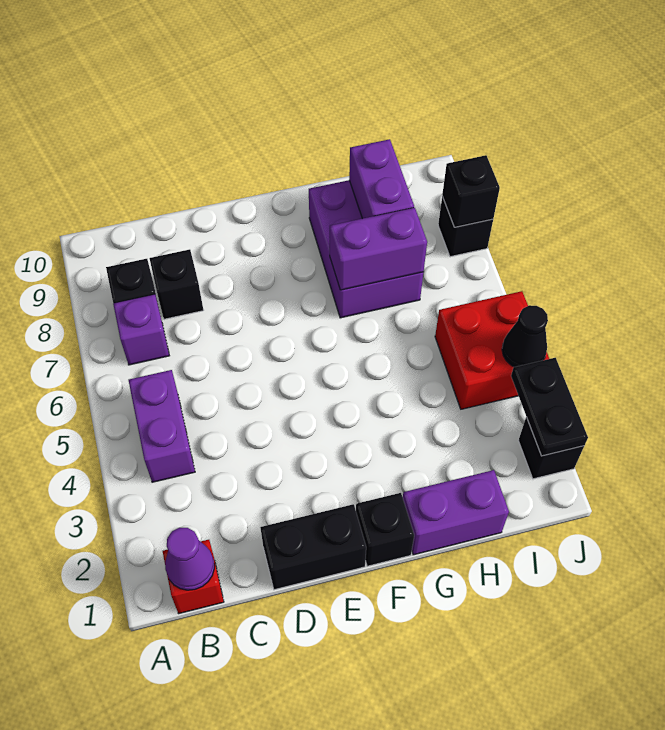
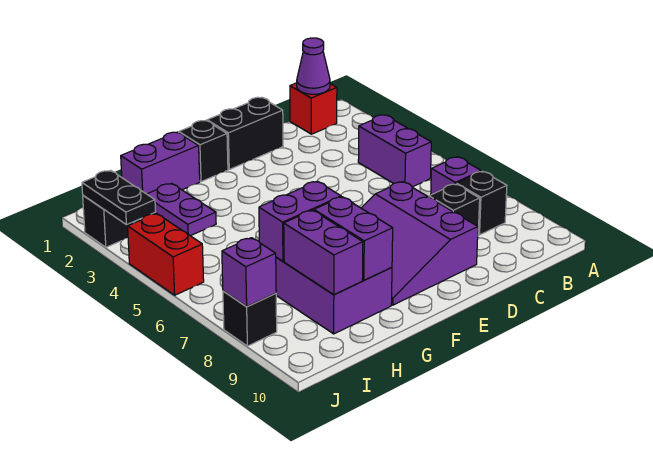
none -> purple 3x3 slope [362,182,478,305]
none -> purple 1x2 brick [314,197,393,280]
none -> purple 1x2 plate [147,183,216,236]
red 2x2 brick [435,291,549,409] -> red 1x2 brick [128,213,204,295]
black 1x1 cone [502,305,548,367] -> none
black 1x1 brick [442,155,500,227] -> purple 1x1 brick [222,238,276,307]

